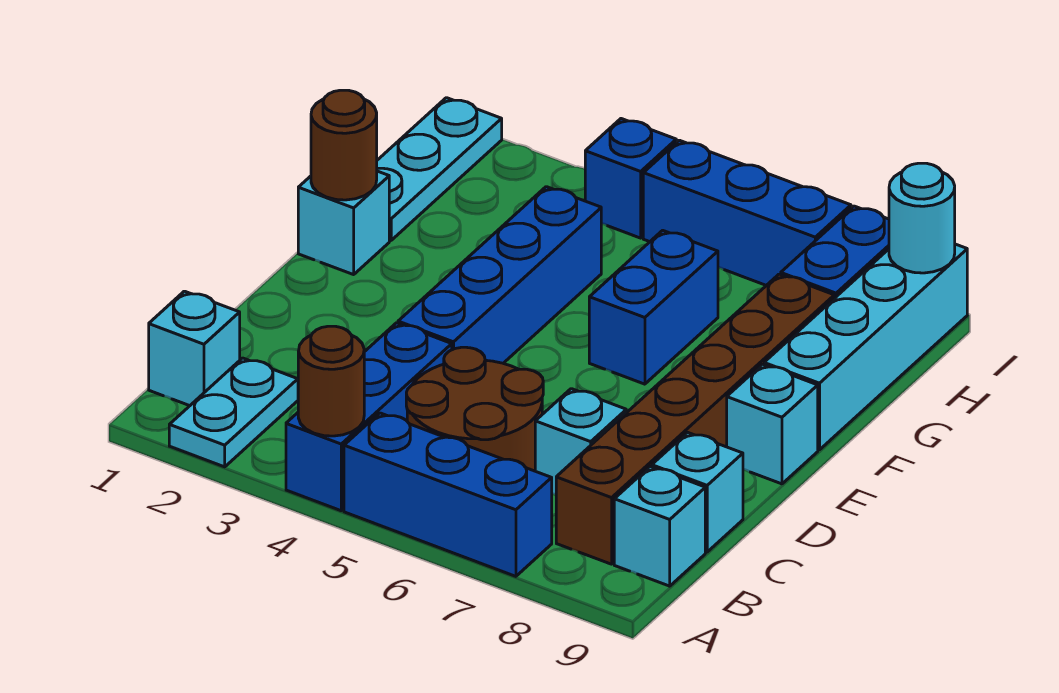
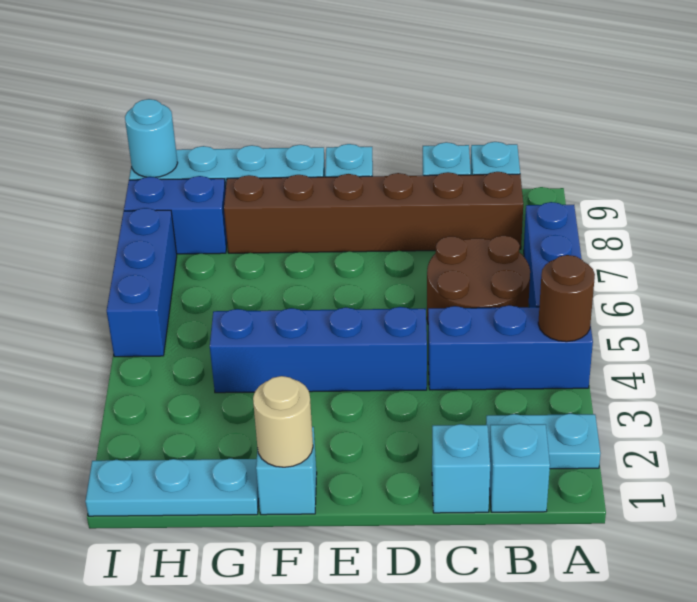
cyan 1x1 brick [535,389,626,495] -> cyan 1x1 brick moved to [432,424,490,513]
brown 1x1 round brick [311,90,377,200] -> tan 1x1 round brick [253,376,313,467]
blue 1x2 brick [589,230,718,384] -> none
blue 1x1 brick [585,119,676,238] -> none

